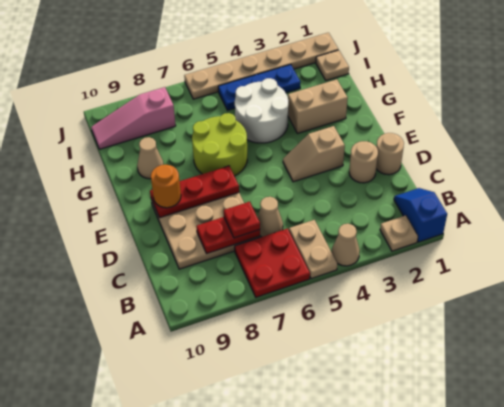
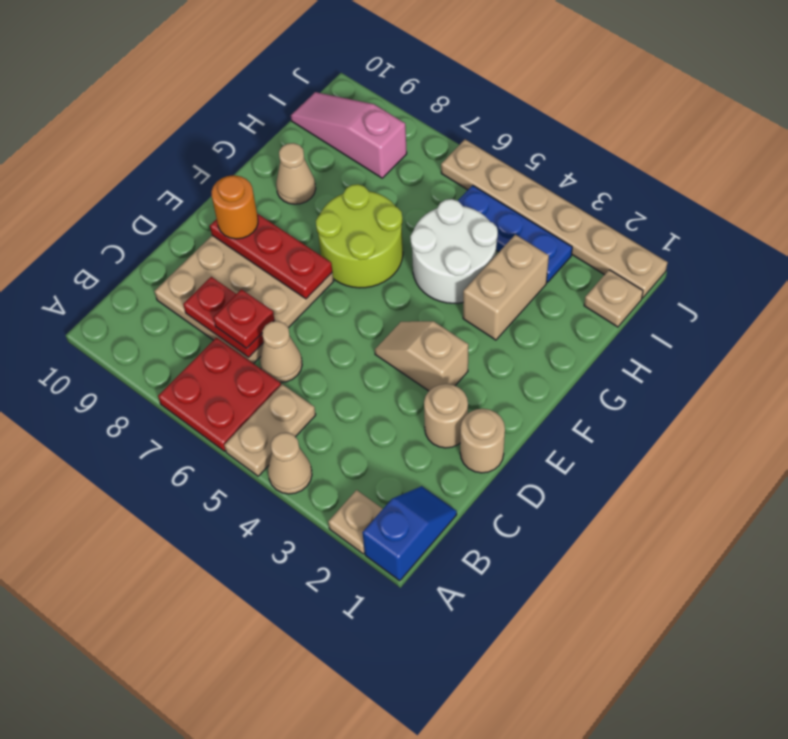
tan 1x2 brick [288,79,348,133] -> tan 1x2 brick turned to [463,235,549,340]

